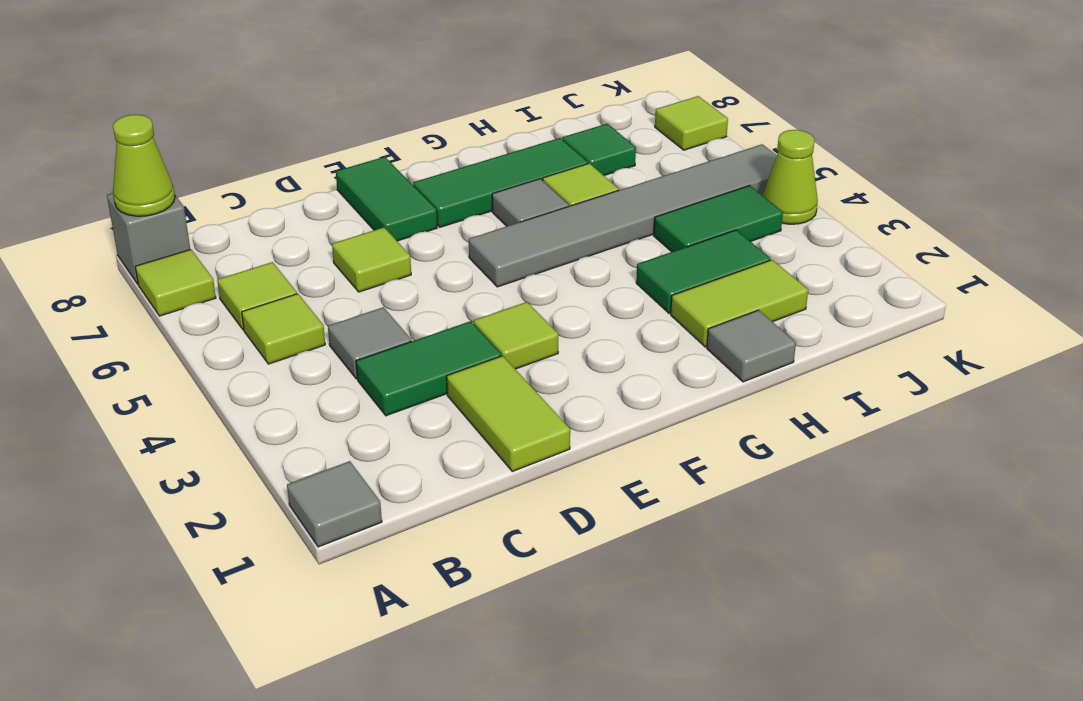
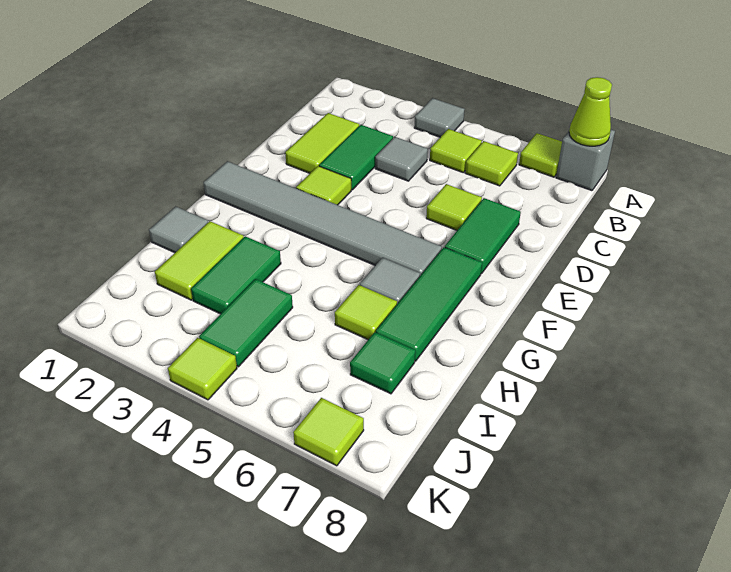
grey 1x1 tile [287,461,382,547] -> grey 1x1 tile moved to [414,98,465,137]
lime 1x2 tile [447,356,570,472] -> lime 1x2 tile turned to [285,113,359,173]
green 1x2 tile [336,157,437,241] -> green 1x2 tile turned to [445,198,521,274]
grey 1x6 tile [469,144,777,287] -> grey 1x6 tile turned to [203,161,442,276]
lime 1x1 cone [763,130,818,224] -> lime 1x1 tile [168,338,237,400]

